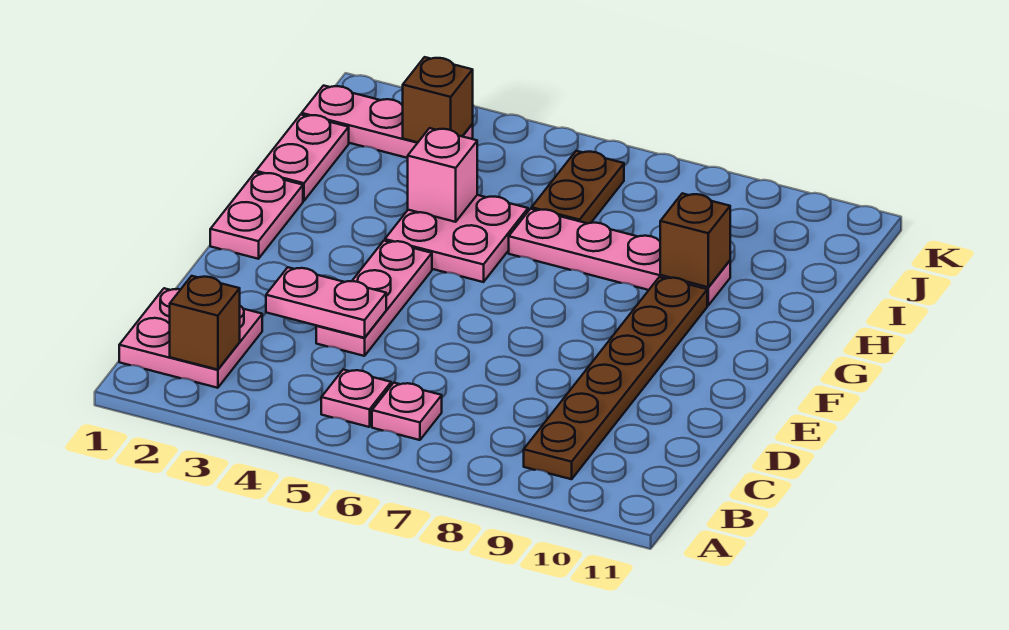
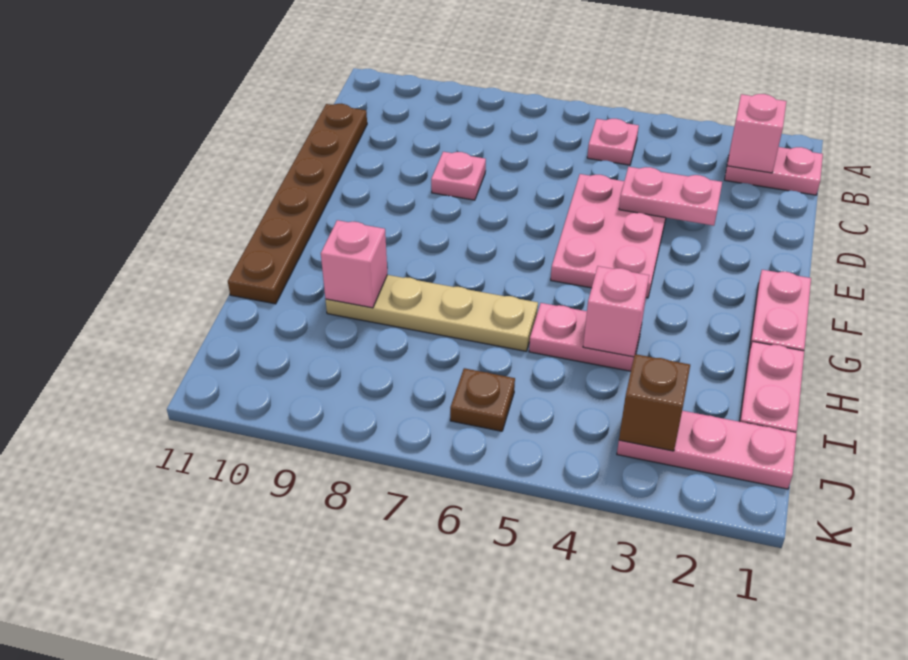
pink 2x2 plate [119,288,262,388] -> pink 1x2 plate [725,147,823,195]
brown 1x1 brick [170,276,240,370] -> pink 1x1 brick [727,94,786,173]
pink 1x1 plate [372,383,442,440] -> pink 1x1 plate moved to [431,152,486,200]
brown 1x6 plate [524,277,707,479] -> brown 1x6 plate moved to [228,104,367,304]
pink 1x3 plate [316,241,432,356] -> pink 2x3 plate [551,174,666,298]
pink 2x2 plate [385,195,528,282] -> pink 1x2 plate [529,303,642,371]
pink 1x4 plate [509,209,730,305] -> tan 1x4 plate [326,275,538,351]
brown 1x1 brick [660,193,730,287] -> pink 1x1 brick [321,220,387,308]
brown 1x2 plate [532,151,624,223] -> brown 1x1 plate [450,368,515,431]

